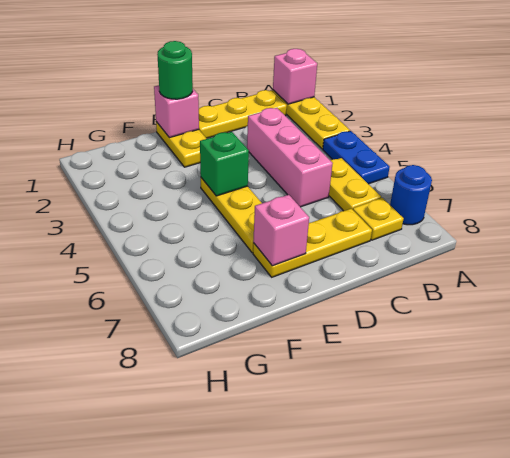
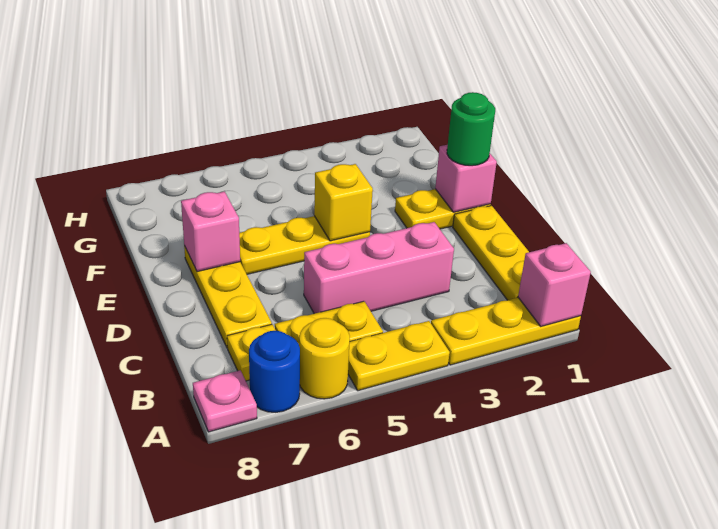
blue 1x2 plate [323,131,390,184] -> yellow 1x2 plate [348,321,450,391]
none -> yellow 1x1 round brick [299,318,350,399]
none -> pink 1x1 plate [193,370,257,432]
green 1x1 brick [200,132,249,196] -> yellow 1x1 brick [314,164,373,241]

